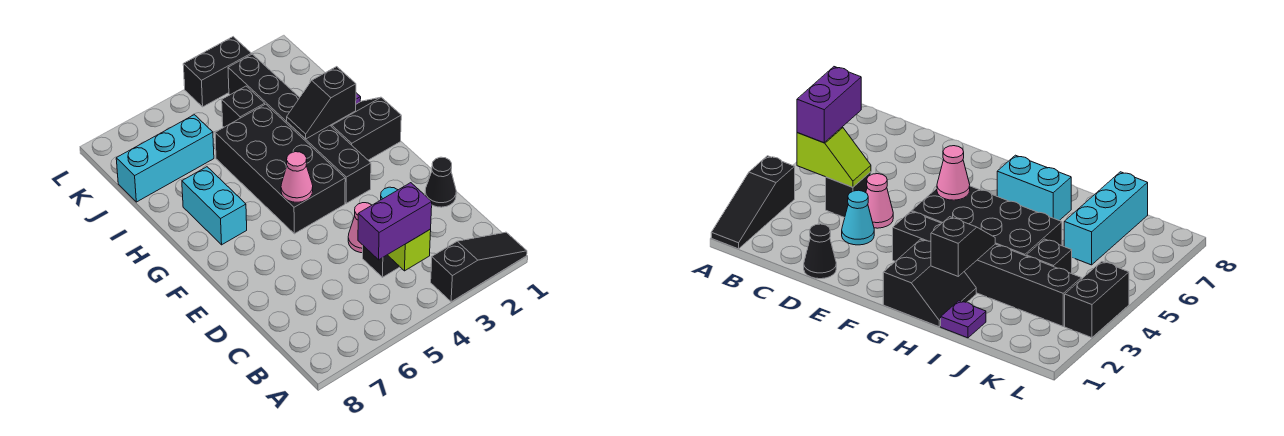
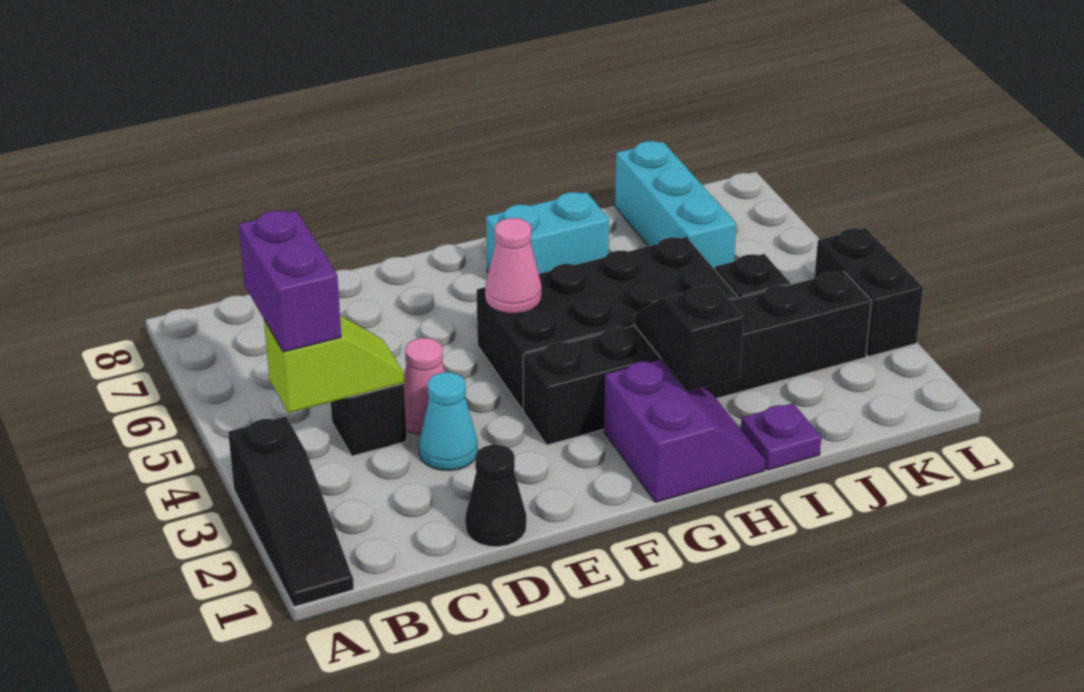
black 2x2 slope [330,97,401,160] -> purple 2x2 slope [604,360,766,502]

